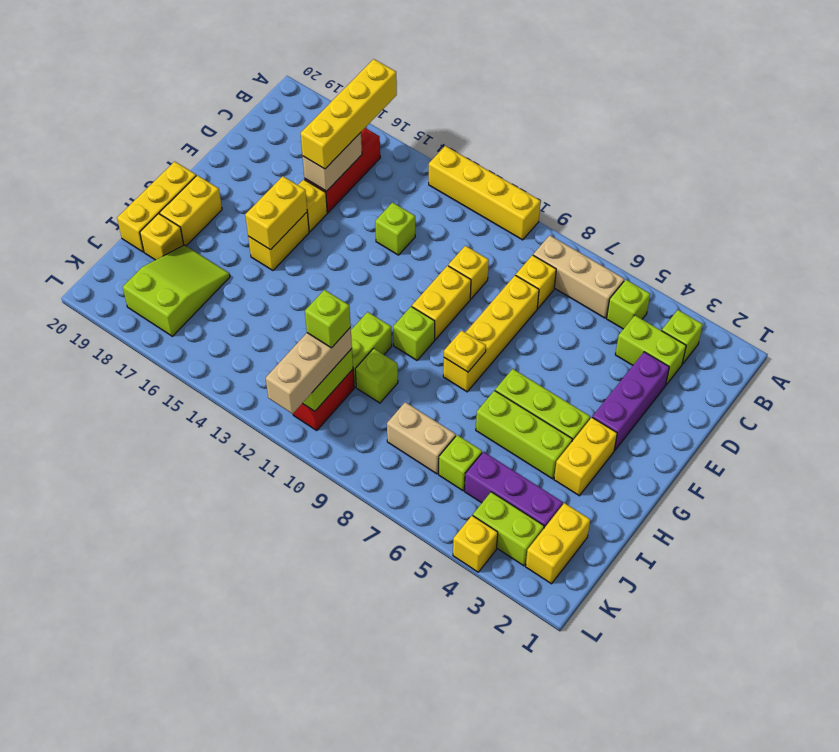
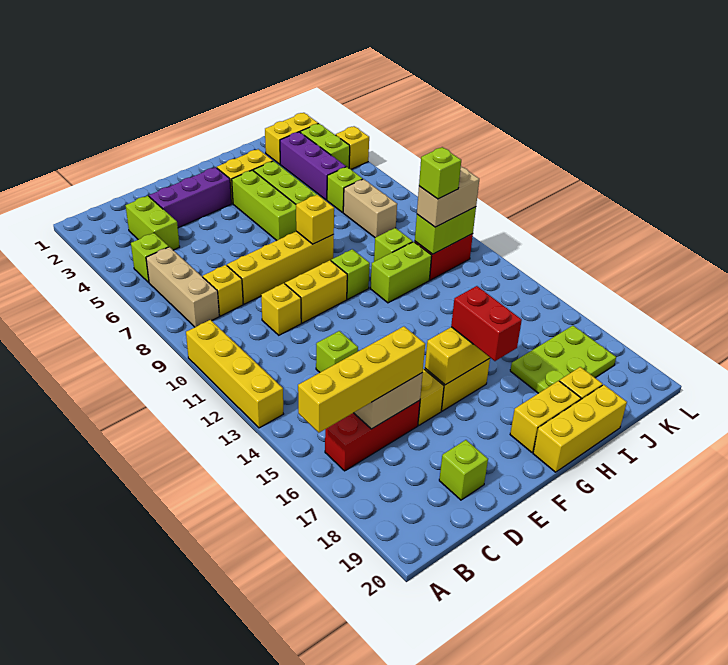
lime 1x1 brick [662,310,703,364] -> lime 1x1 brick moved to [439,440,488,500]
yellow 1x1 plate [444,330,486,372] -> yellow 1x1 brick [296,195,334,244]
none -> red 1x2 brick [451,286,522,361]
lime 2x3 slope [123,245,230,336] -> lime 2x3 plate [510,326,616,393]
tan 1x3 brick [266,327,352,414] -> tan 1x2 brick [417,167,479,227]

